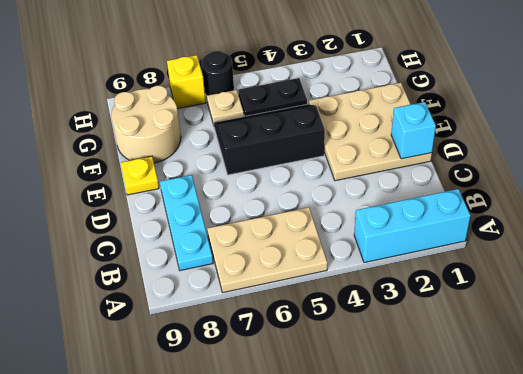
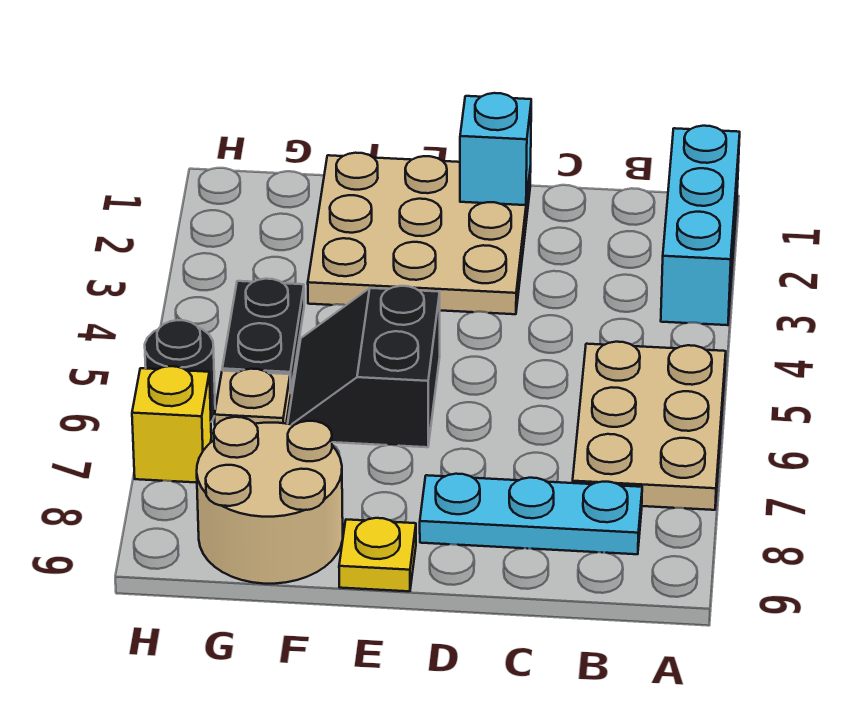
black 2x3 slope [214,104,325,175] -> black 2x2 slope [288,286,440,447]

